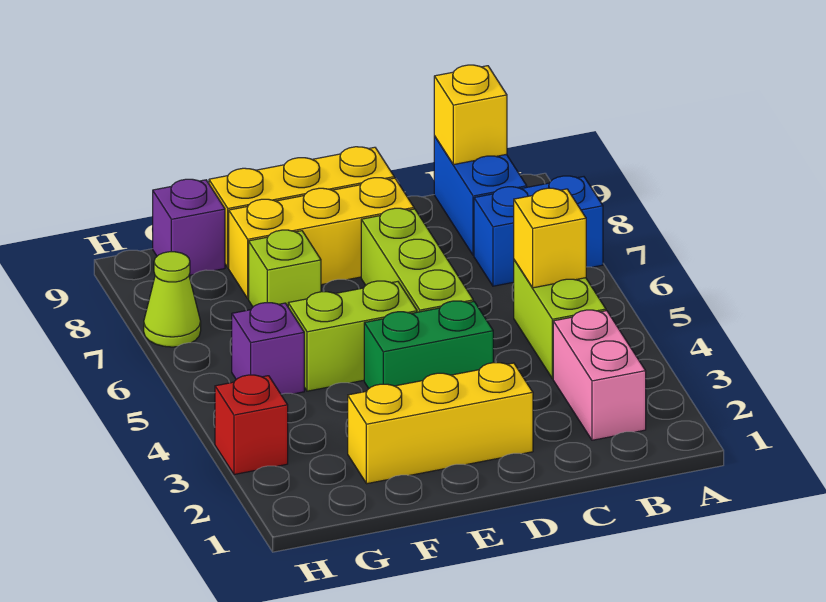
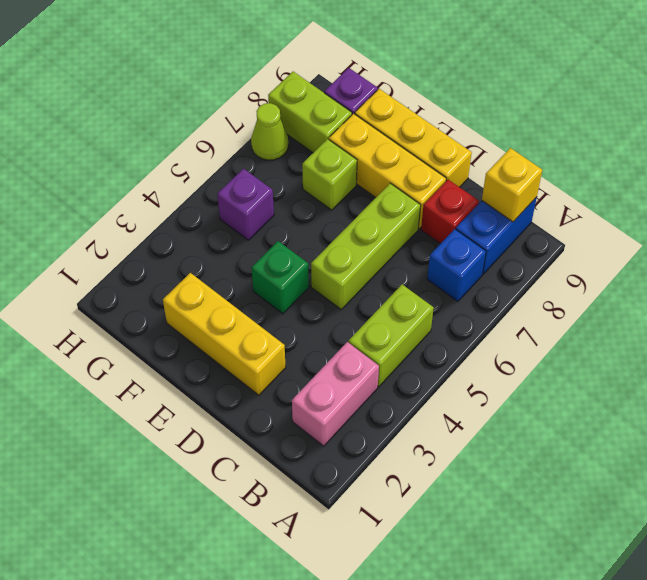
blue 1x2 brick [474,176,603,286] -> blue 1x1 brick [427,229,486,301]
yellow 1x1 brick [514,188,586,288] -> none
green 1x2 brick [364,301,493,388] -> green 1x1 brick [252,241,309,314]
lime 1x2 brick [288,281,417,391] -> lime 1x2 brick moved to [268,72,352,153]
red 1x1 brick [215,375,288,474] -> red 1x1 brick moved to [421,180,479,244]

